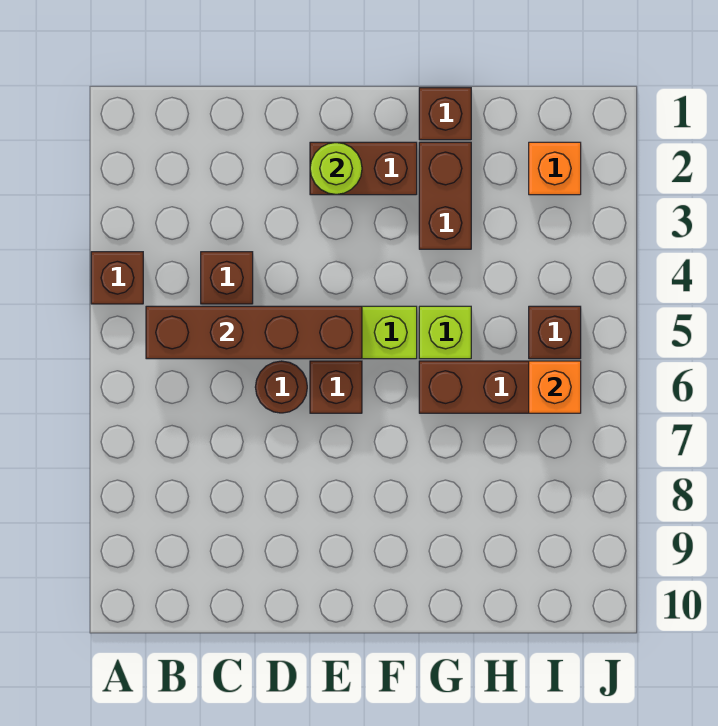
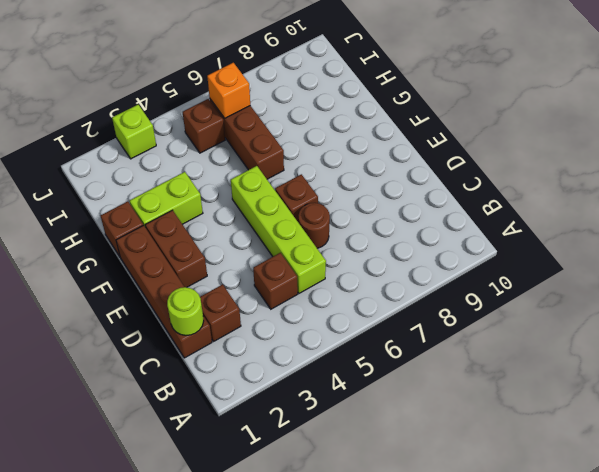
brown 1x1 brick [91,252,143,304] -> brown 1x1 brick moved to [200,284,241,341]
brown 1x4 brick [146,306,362,359] -> brown 1x4 brick moved to [116,225,212,358]
lime 1x1 round brick [310,142,362,194] -> lime 1x1 round brick moved to [167,287,204,335]
brown 1x2 brick [419,142,471,249] -> lime 1x2 brick [129,172,203,228]
lime 1x1 brick [419,306,471,359] -> lime 1x1 brick moved to [112,105,156,159]
orange 1x1 brick [529,142,581,195] -> none

